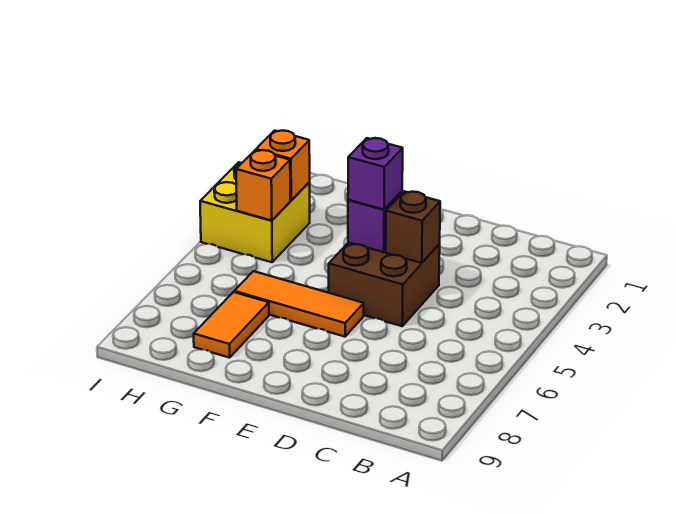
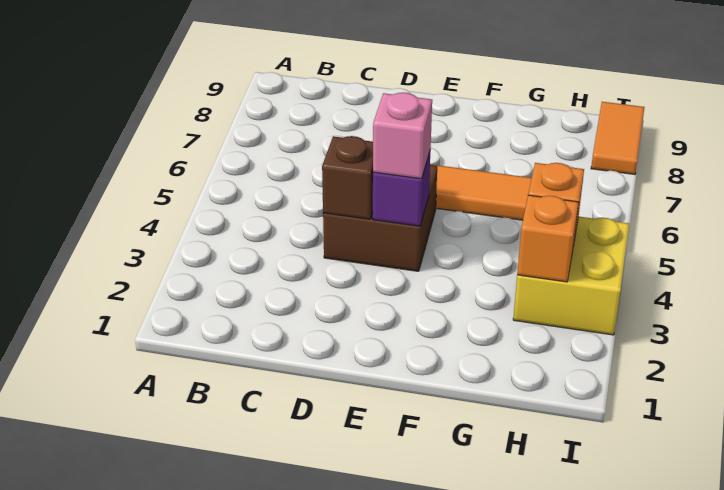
purple 1x1 brick [348,138,403,210] -> pink 1x1 brick [373,92,432,179]
orange 1x2 tile [194,292,269,358] -> orange 1x2 tile moved to [591,102,644,174]

